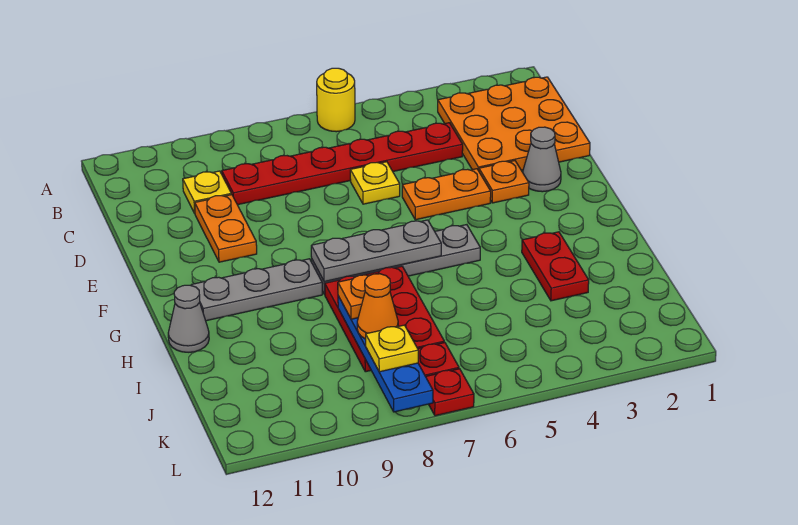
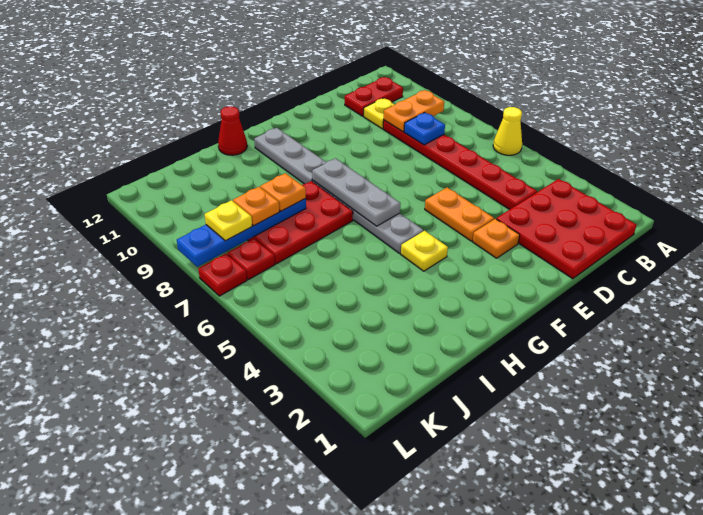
yellow 1x1 round brick [317,68,355,132] -> yellow 1x1 cone [493,107,522,155]
orange 3x3 plate [438,77,590,171] -> red 3x3 plate [496,179,637,279]
none -> blue 1x1 plate [404,113,445,145]
yellow 1x1 plate [350,162,400,204] -> yellow 1x1 plate moved to [401,231,448,271]
orange 1x2 plate [195,195,257,262] -> orange 1x2 plate moved to [384,90,444,132]
grey 1x1 cone [523,127,561,192] -> none
red 1x2 plate [522,232,589,301] -> red 1x2 plate moved to [345,77,403,116]
grey 1x1 cone [168,285,209,352] -> red 1x1 cone [218,106,247,155]
orange 1x1 cone [357,274,398,339] -> orange 1x1 plate [233,187,280,226]

